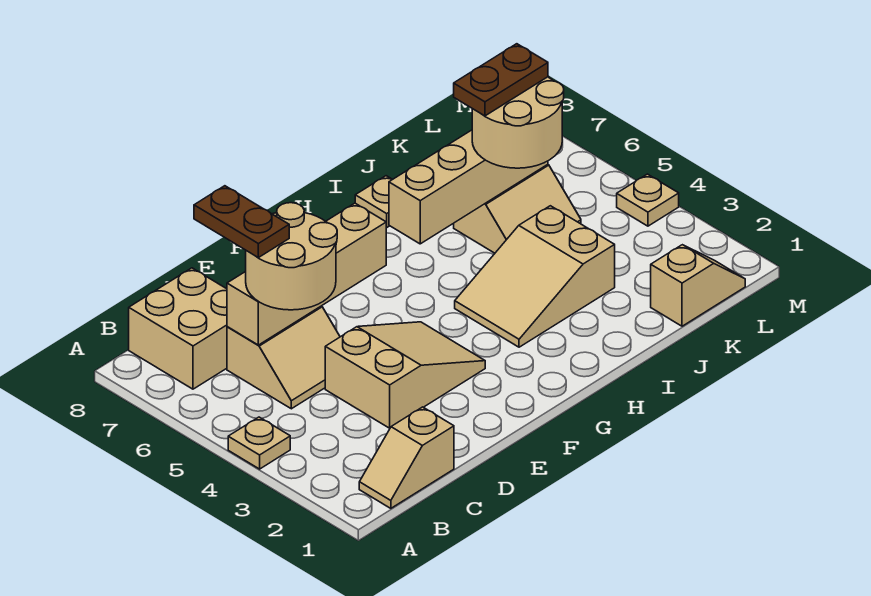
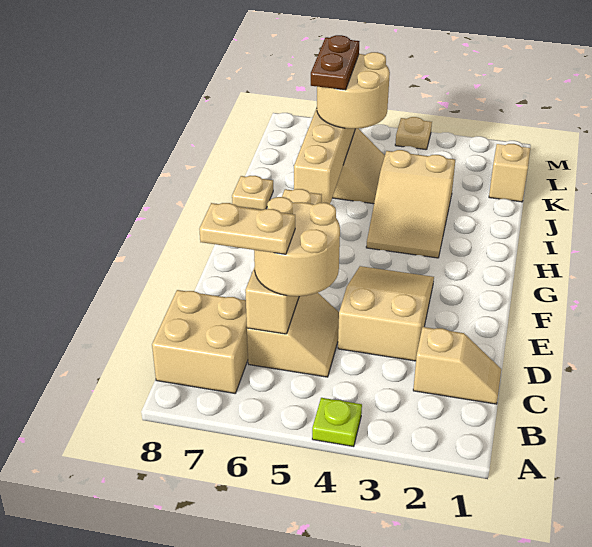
tan 1x1 plate [228,417,290,469] -> lime 1x1 plate [312,398,362,447]
tan 1x2 slope [359,407,454,508] -> tan 1x2 slope turned to [413,327,501,404]
brown 1x2 plate [194,186,289,258] -> tan 1x2 plate [199,203,295,254]

